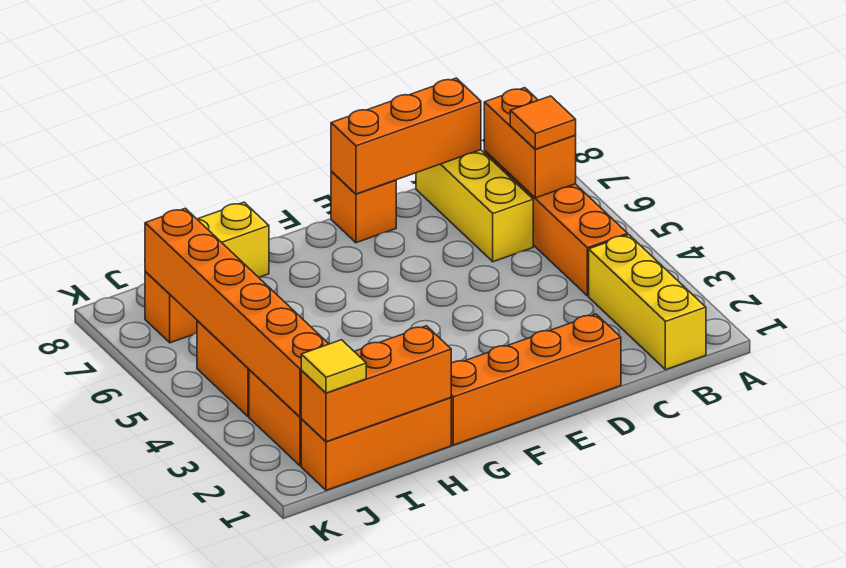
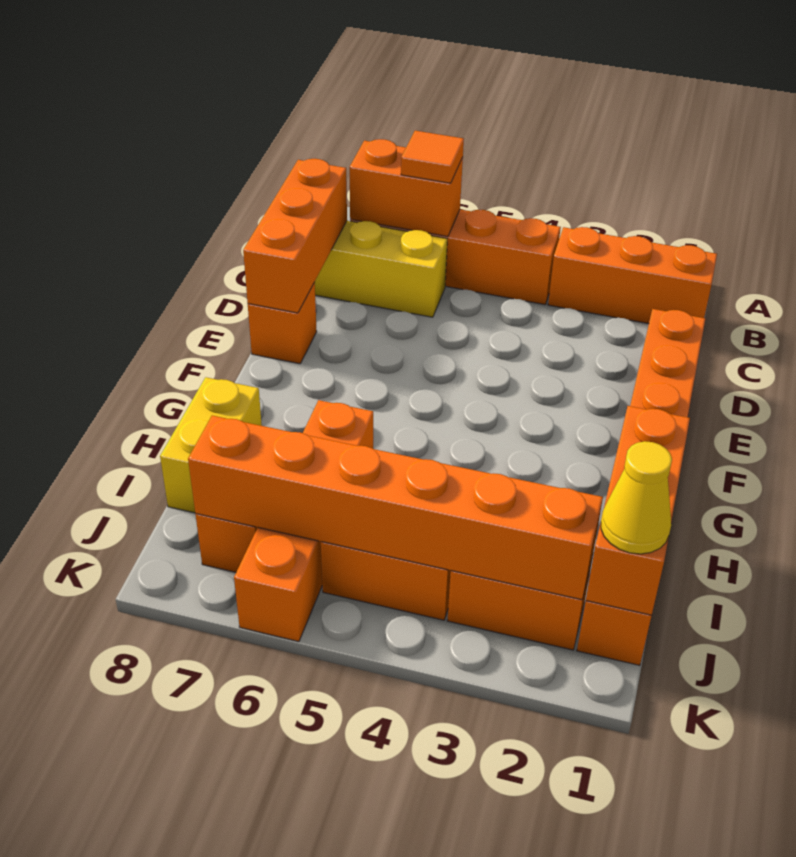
yellow 1x3 brick [589,235,706,370] -> orange 1x3 brick [548,227,717,324]
none -> orange 1x4 brick [234,400,373,642]
yellow 1x1 tile [301,340,366,393] -> yellow 1x1 cone [601,441,672,554]

